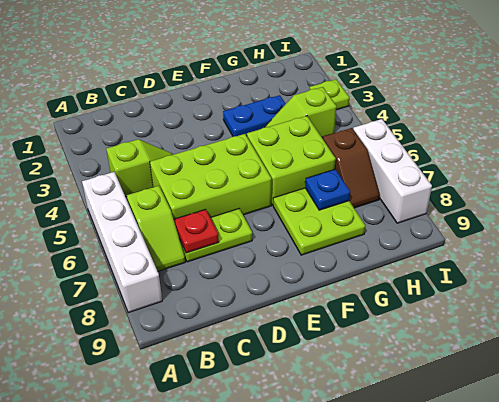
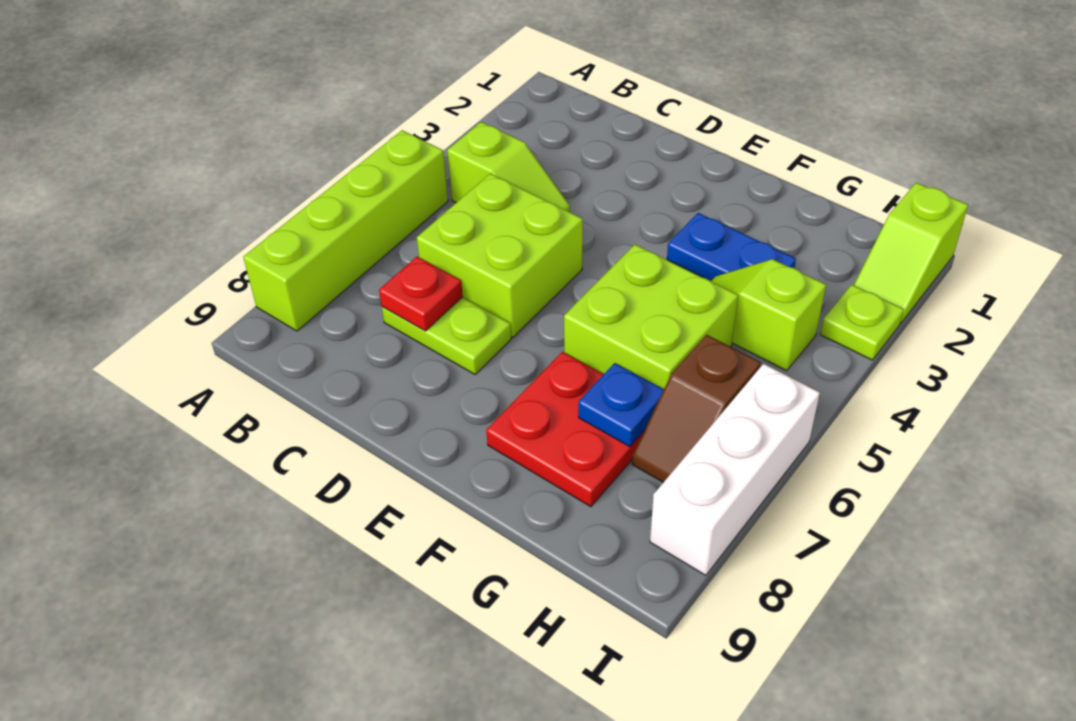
white 1x4 brick [82,172,162,313] -> lime 1x4 brick [243,130,448,331]
lime 1x2 slope [127,186,185,271] -> lime 1x2 slope moved to [854,183,968,323]
lime 2x3 brick [150,134,271,219] -> lime 2x2 brick [417,173,583,337]
lime 2x2 plate [273,188,365,255] -> red 2x2 plate [486,352,643,507]

